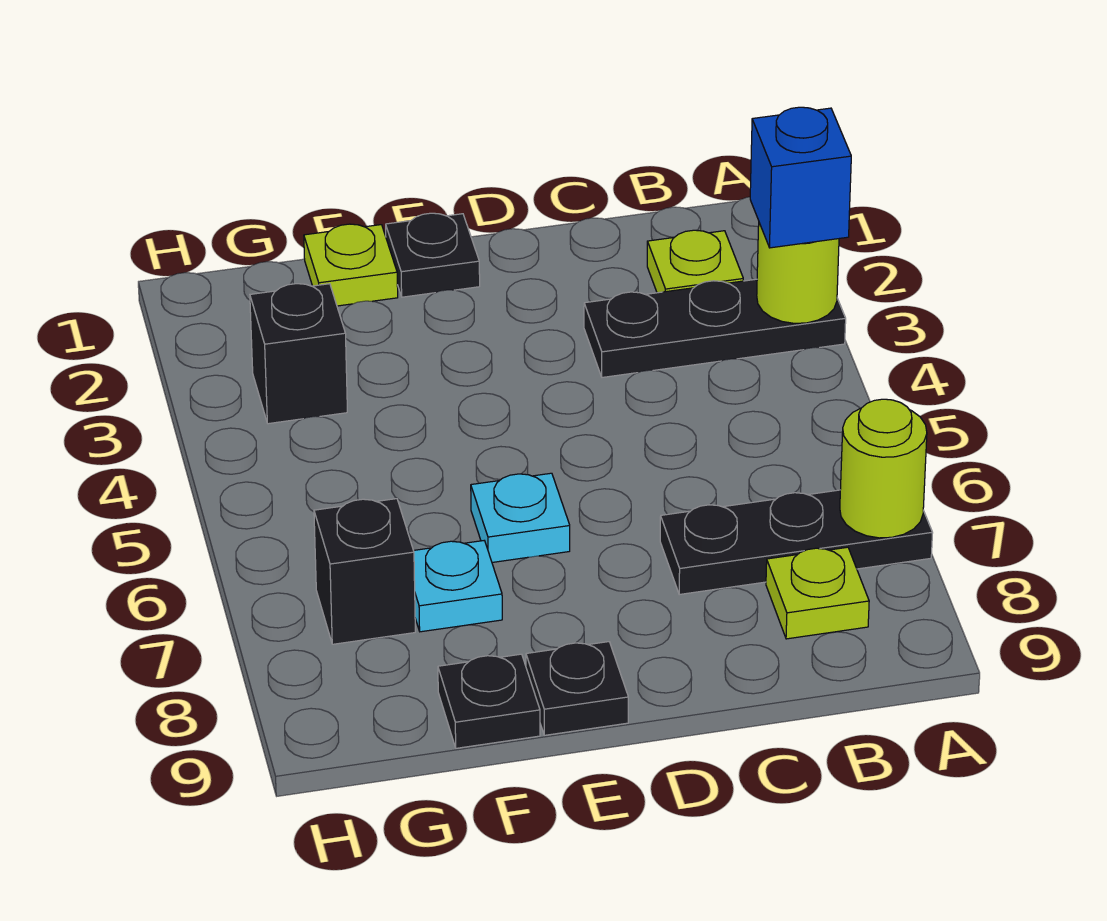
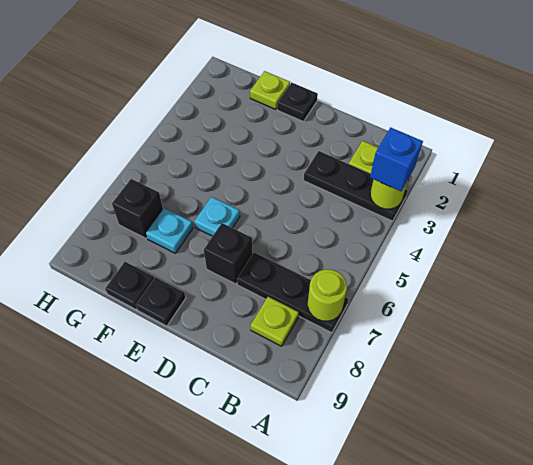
black 1x1 brick [250,284,347,424] -> black 1x1 brick moved to [204,223,253,284]

